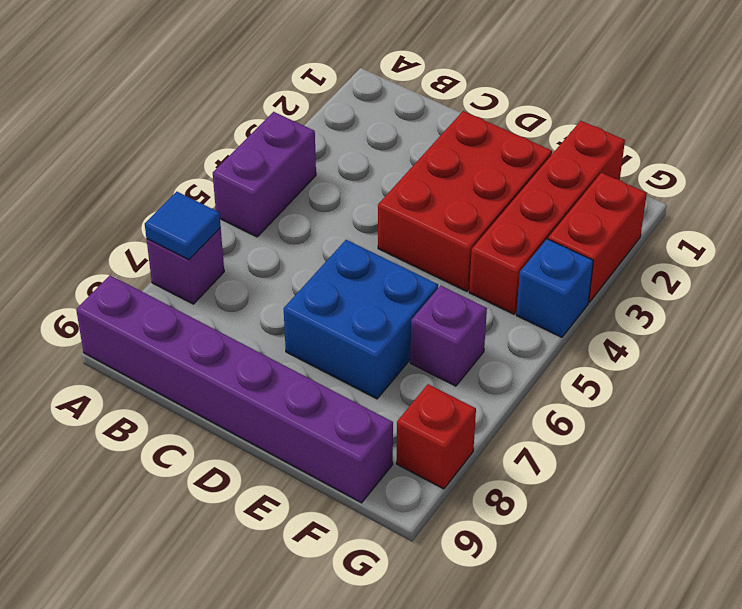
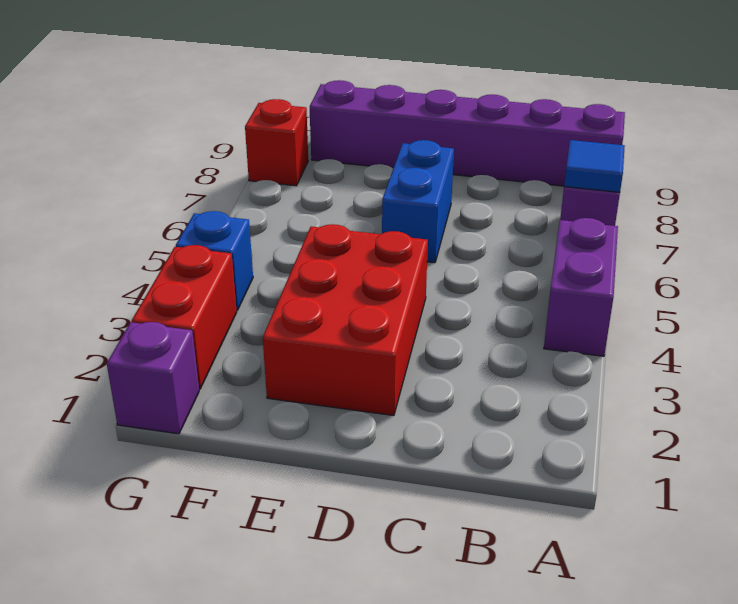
blue 2x2 brick [284,240,438,399] -> blue 1x2 brick [382,140,454,263]
red 1x4 brick [469,121,625,314] -> none
purple 1x1 brick [410,286,487,386] -> purple 1x1 brick moved to [107,322,199,434]

